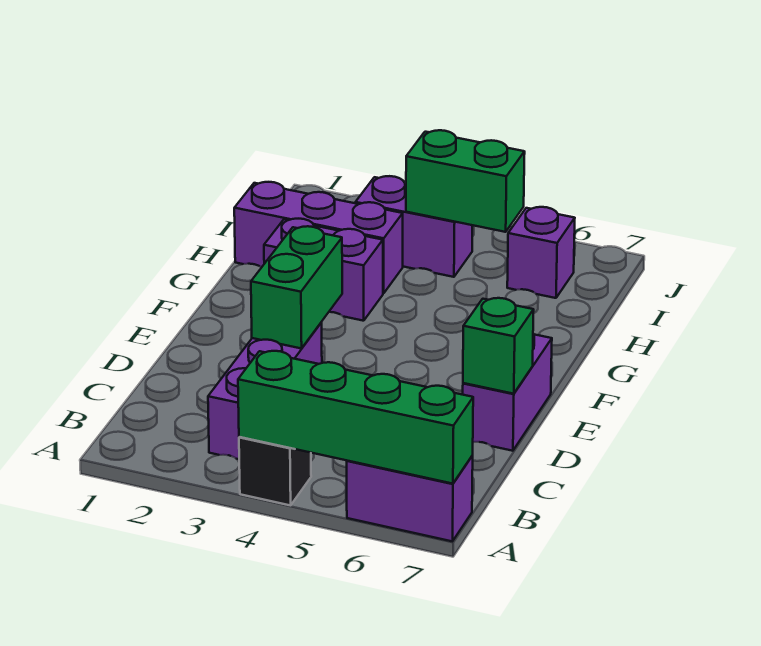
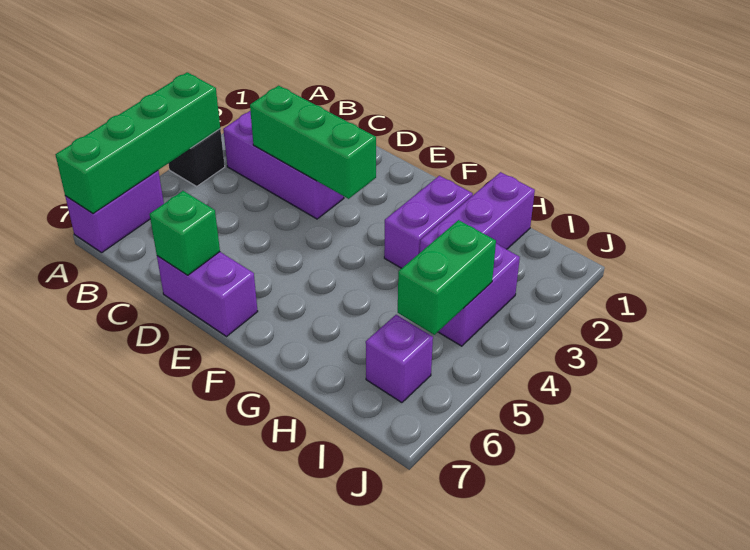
green 1x2 brick [251,226,342,349] -> green 1x3 brick [250,86,376,199]

